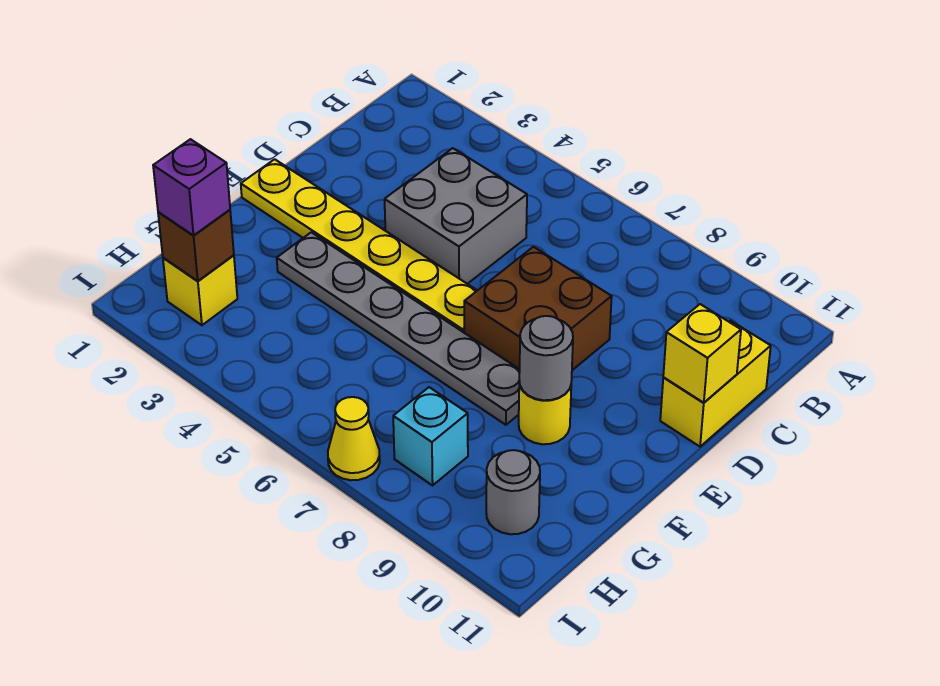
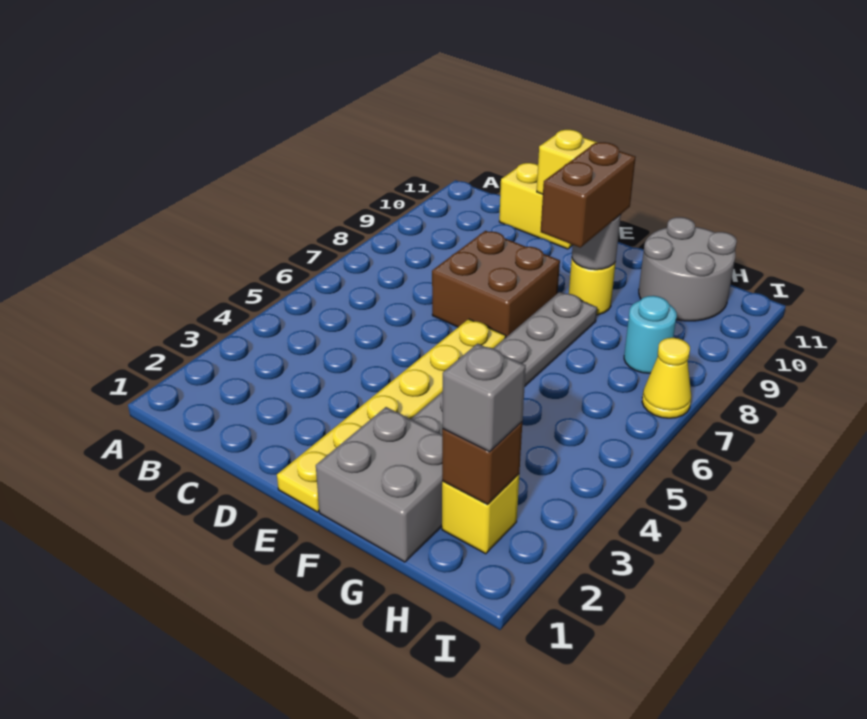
grey 2x2 brick [385,148,527,284] -> grey 2x2 brick moved to [316,407,442,562]
none -> brown 1x2 brick [541,142,636,248]
purple 1x1 brick [153,139,230,235] -> grey 1x1 brick [443,344,526,452]
cyan 1x1 brick [393,387,468,485] -> cyan 1x1 round brick [624,296,677,373]
grey 1x1 round brick [486,450,540,534] -> grey 2x2 round brick [639,217,737,321]

